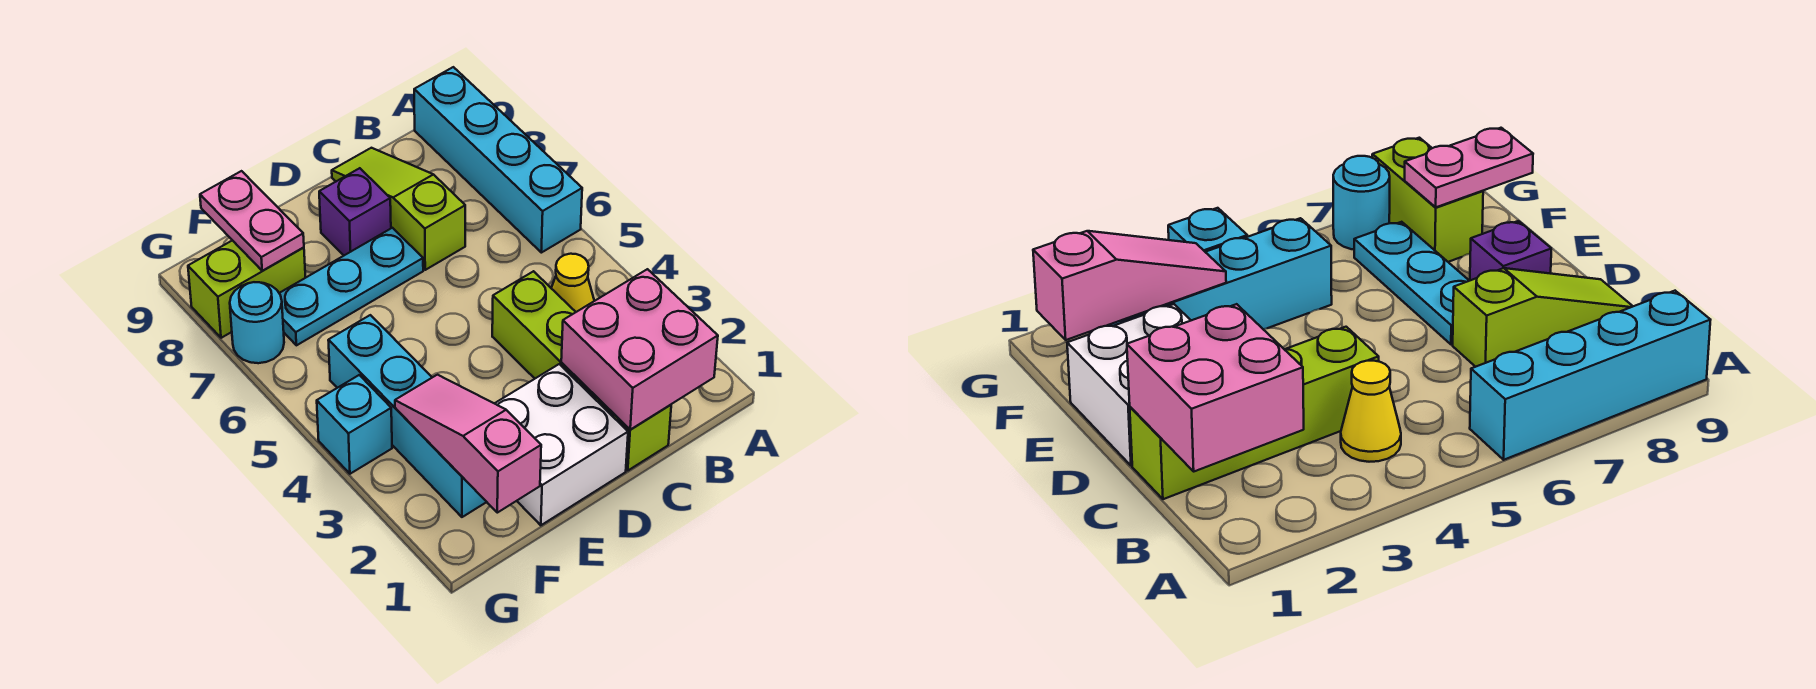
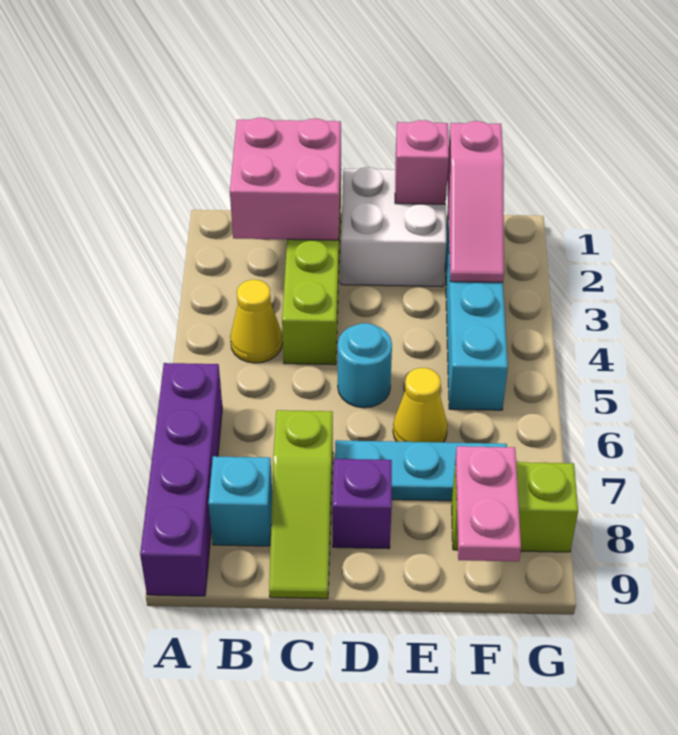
cyan 1x4 brick [414,67,582,253] -> purple 1x4 brick [140,363,222,596]
none -> pink 1x1 brick [395,120,449,204]
none -> yellow 1x1 cone [393,368,447,442]
cyan 1x1 brick [317,375,392,474] -> cyan 1x1 brick moved to [208,456,272,546]
cyan 1x1 round brick [230,282,284,363] -> cyan 1x1 round brick moved to [338,323,392,408]

